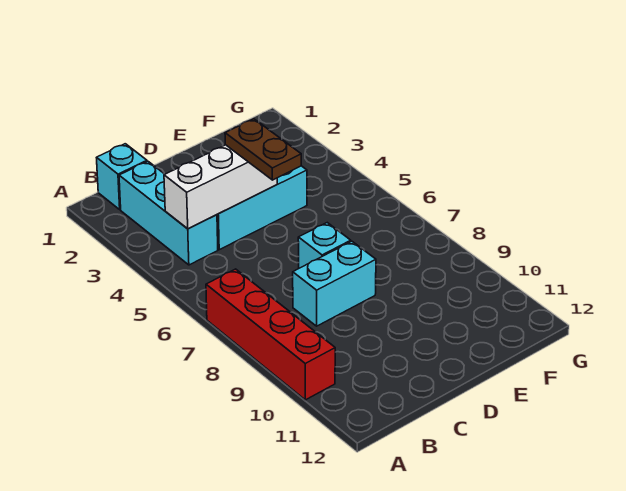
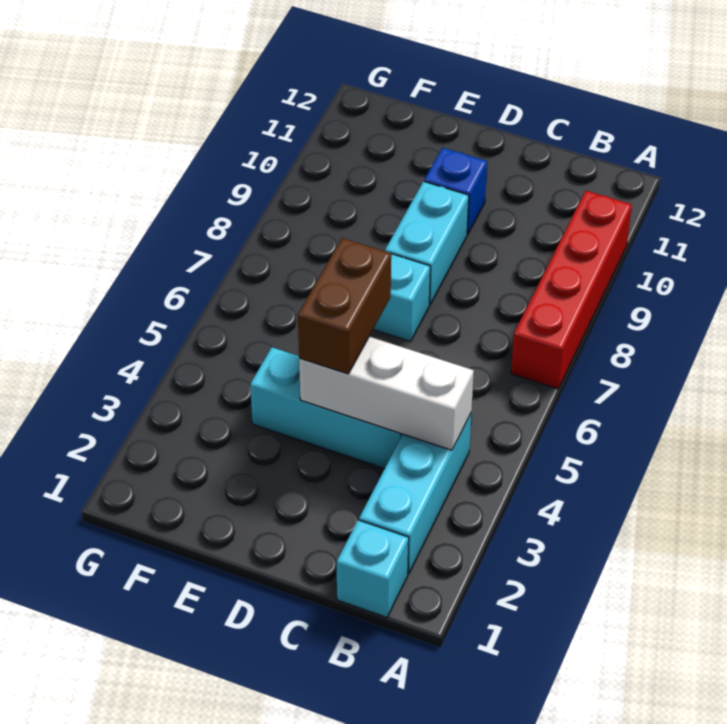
cyan 1x2 brick [293,241,376,326] -> cyan 1x2 brick turned to [385,181,469,305]
brown 1x2 plate [225,119,301,180] -> brown 1x2 brick [298,238,391,374]
none -> blue 1x1 brick [424,148,487,235]

